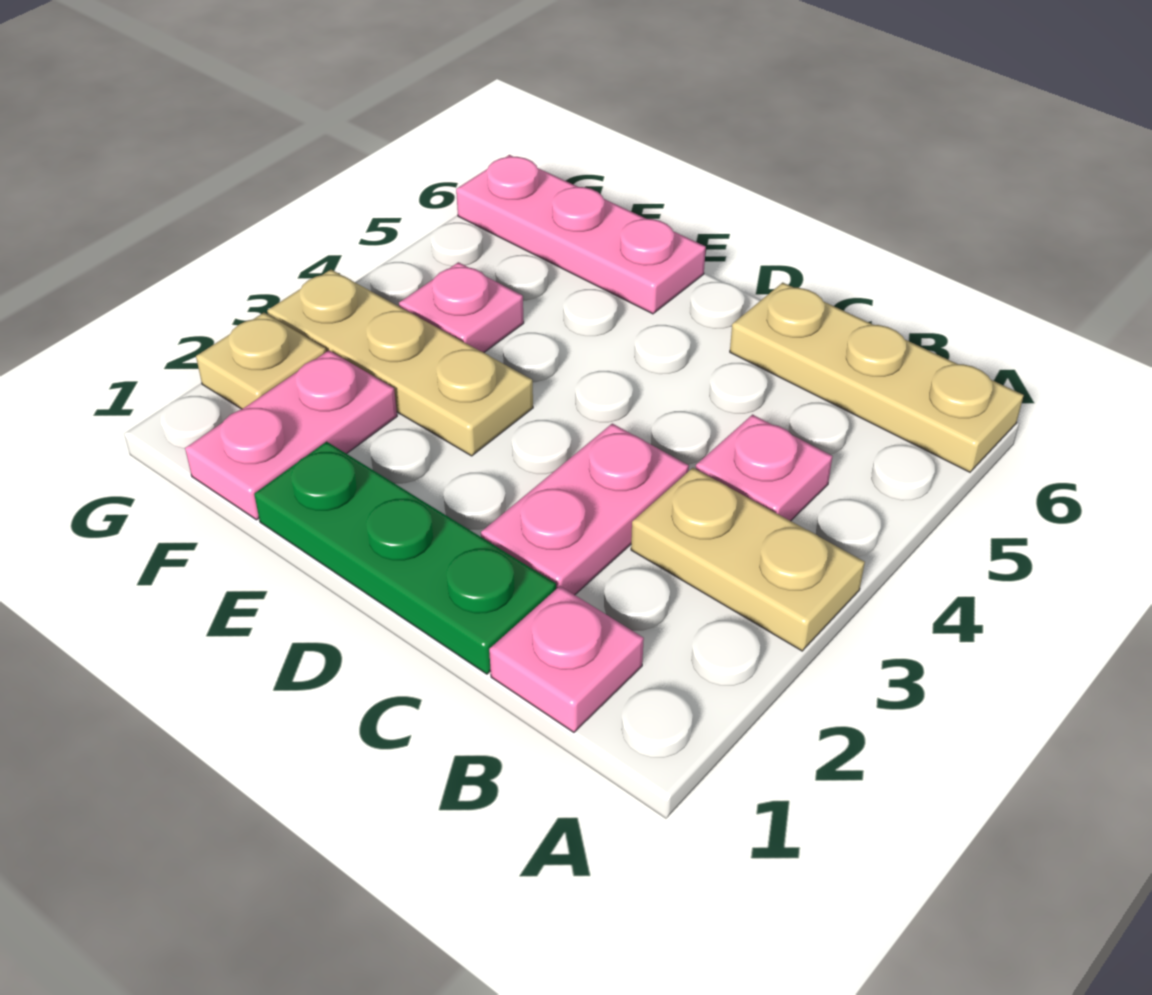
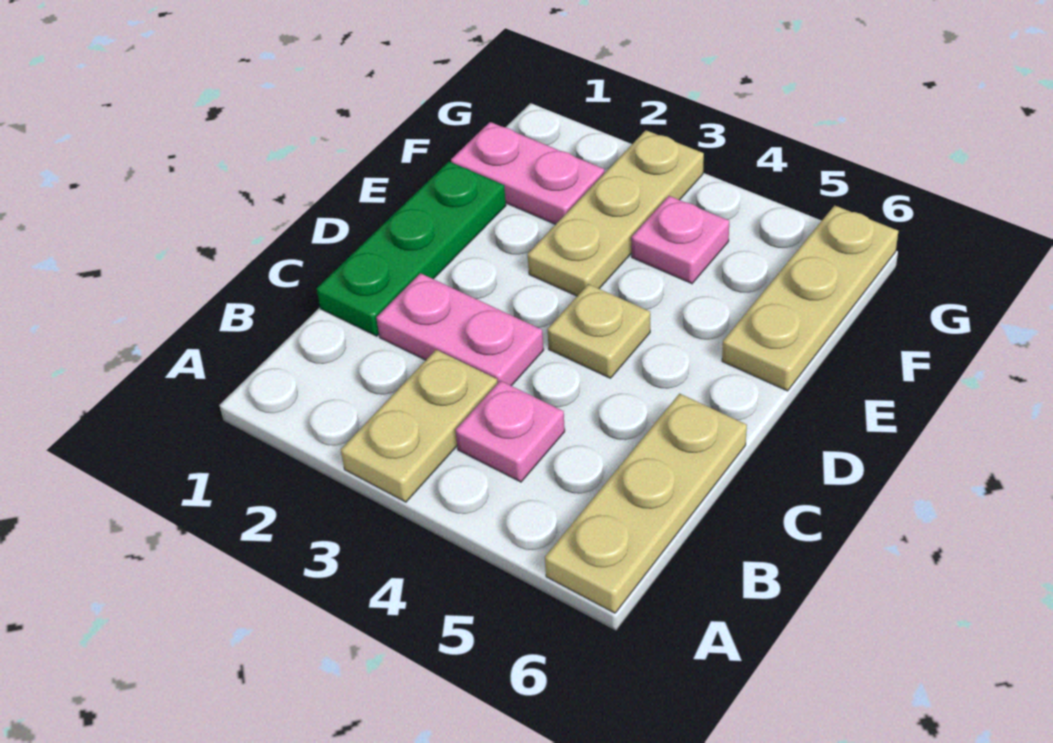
pink 1x1 plate [489,586,644,732] -> none
pink 1x3 plate [456,155,706,314] -> tan 1x3 plate [722,205,898,391]
tan 1x1 plate [196,313,326,409] -> tan 1x1 plate moved to [548,284,650,378]

